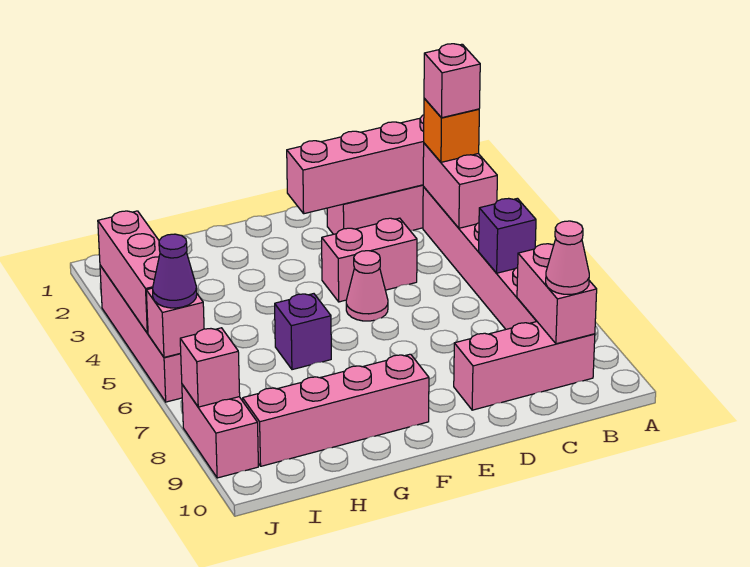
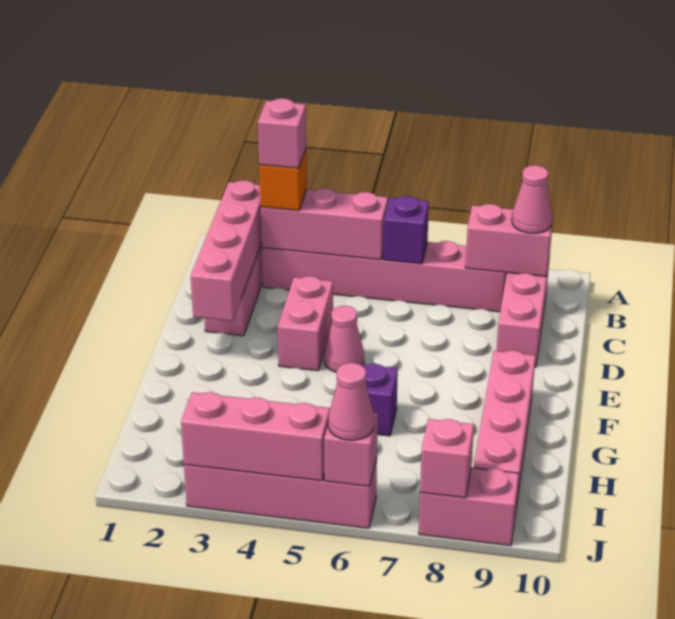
pink 1x2 brick [423,143,497,228] -> pink 1x3 brick [261,188,388,260]
purple 1x1 cone [153,234,197,308] -> pink 1x1 cone [328,363,374,440]

